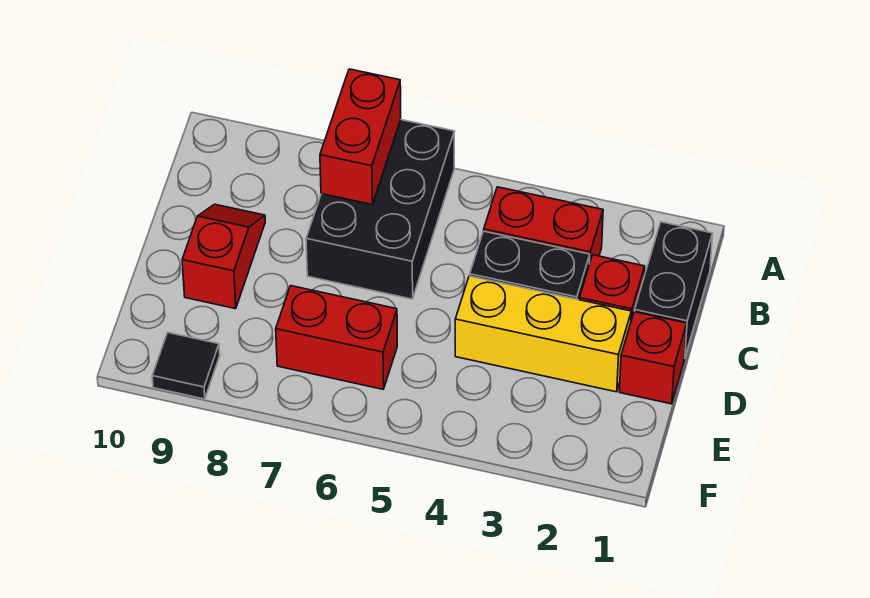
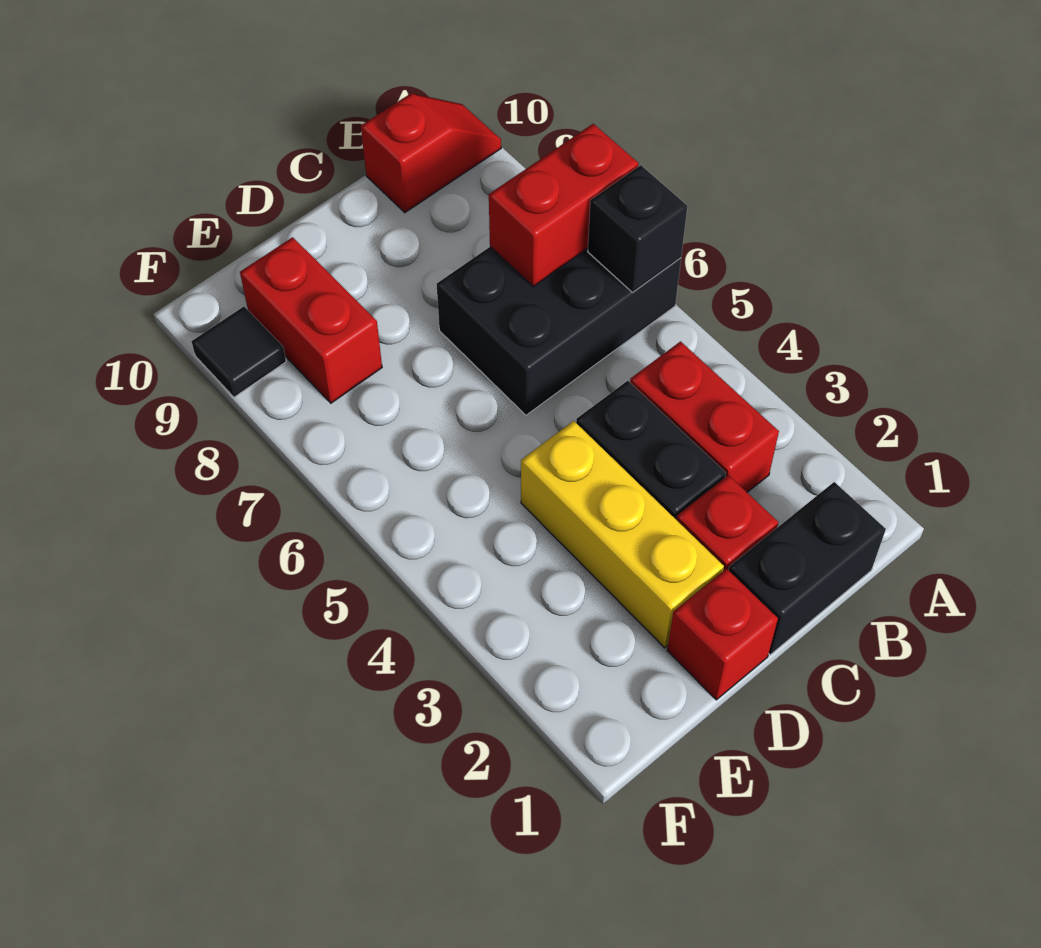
none -> black 1x1 brick [588,165,687,292]
red 1x2 slope [182,204,265,309] -> red 1x2 slope moved to [361,93,501,213]
red 1x2 brick [276,286,397,389] -> red 1x2 brick moved to [240,237,382,403]

